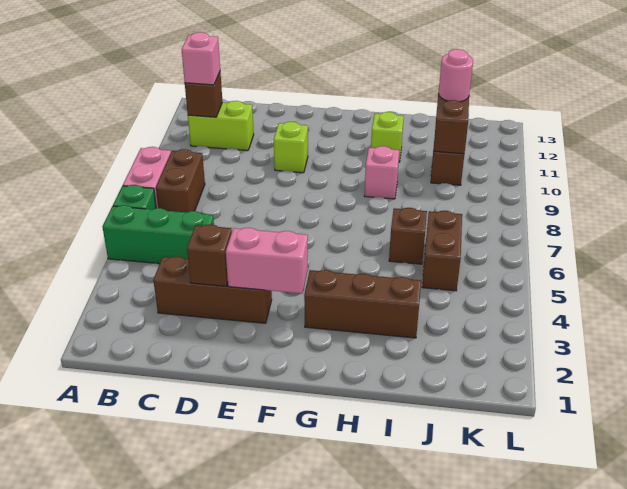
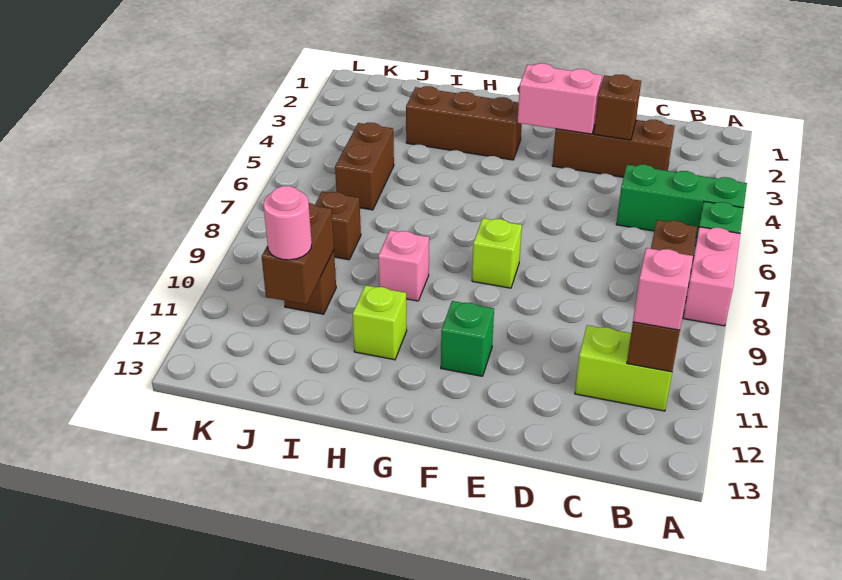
lime 1x1 brick [274,122,308,173] -> lime 1x1 brick moved to [472,218,522,288]
none -> green 1x1 brick [441,301,494,376]
brown 1x1 brick [389,208,427,264] -> brown 1x1 brick moved to [315,192,361,260]

